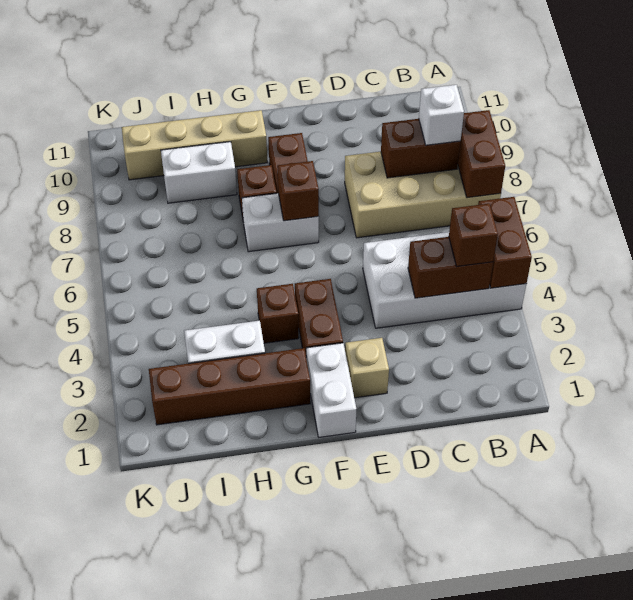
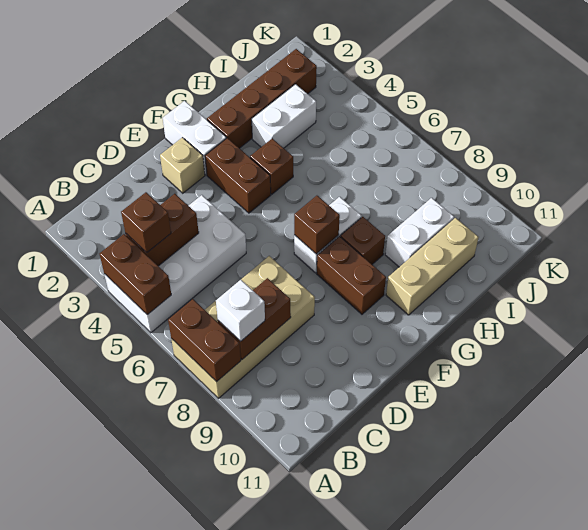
tan 1x4 brick [122,110,268,180] -> tan 1x3 brick [386,218,479,315]

